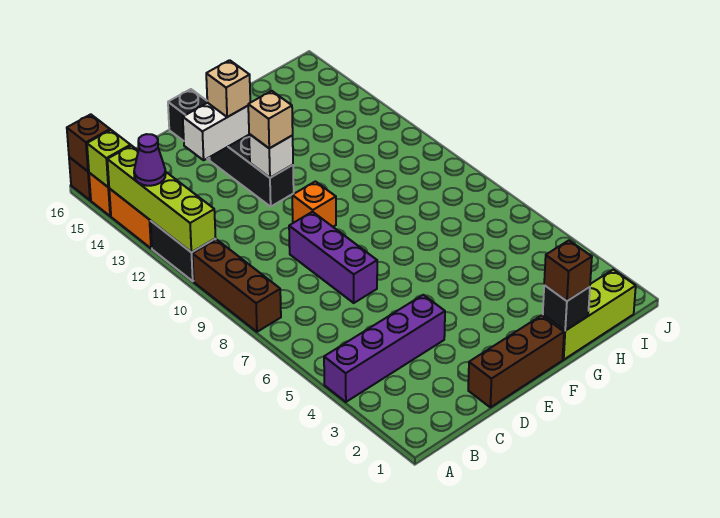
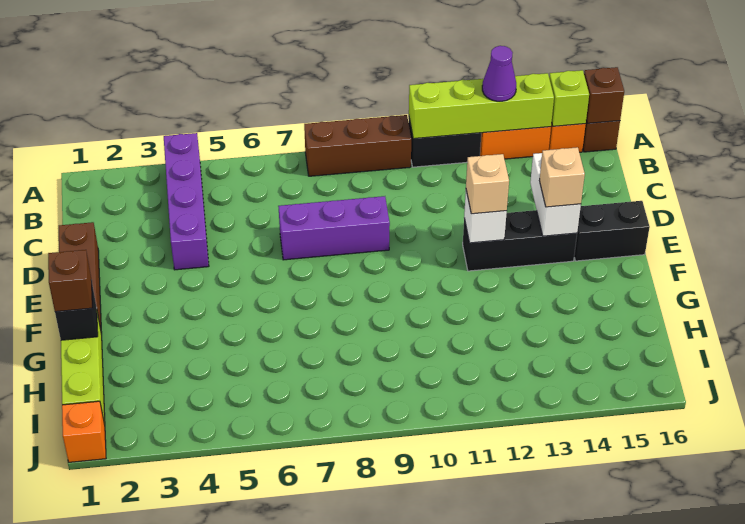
orange 1x1 brick [292,181,336,227] -> orange 1x1 brick moved to [62,401,106,462]

